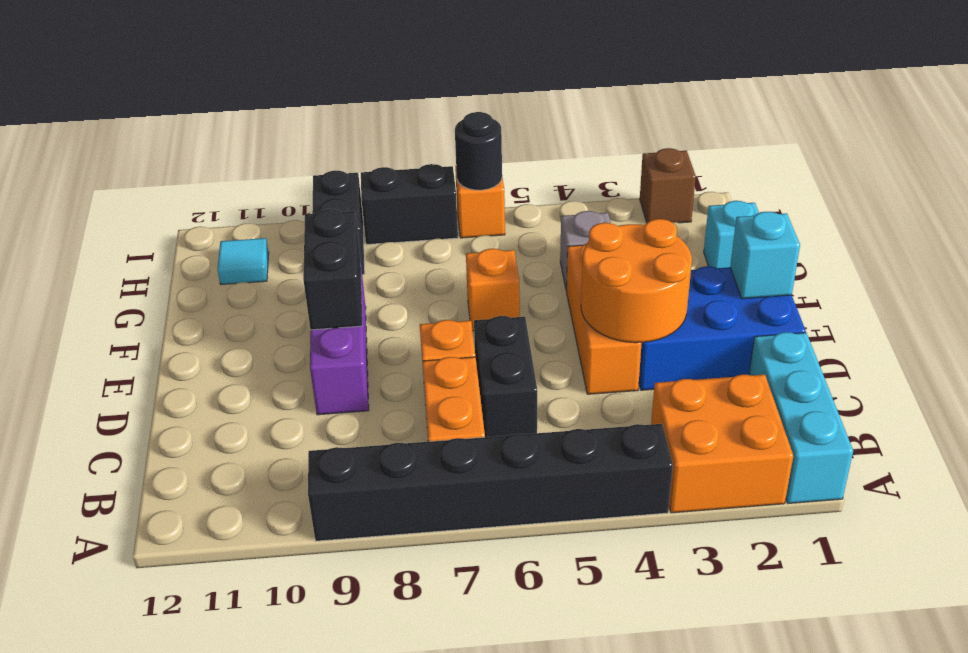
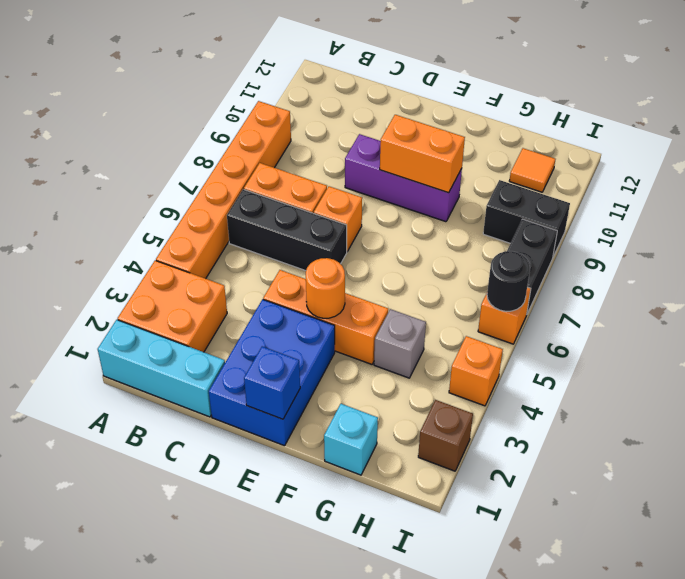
black 1x6 brick [308,424,673,541] -> orange 1x6 brick [156,101,291,279]
black 1x2 brick [474,316,537,437] -> black 1x3 brick [227,189,347,271]
orange 2x2 round brick [581,219,692,343] -> orange 1x1 round brick [306,258,345,318]
cyan 1x1 brick [730,212,800,299] -> blue 1x1 brick [244,346,300,419]
black 1x2 brick [303,209,362,330] -> orange 1x2 brick [380,115,465,193]
orange 1x1 brick [466,249,520,331] -> orange 1x1 brick moved to [449,336,503,406]
cyan 1x1 tile [218,238,269,284] -> orange 1x1 tile [509,148,555,192]

